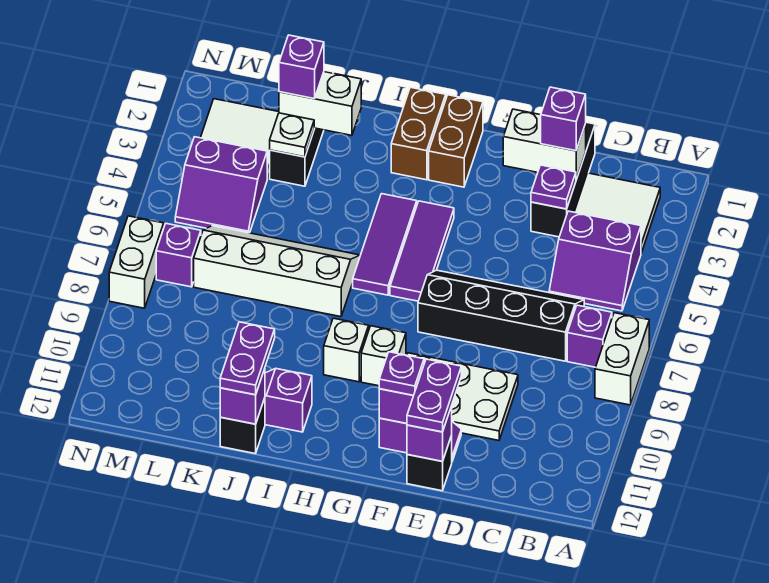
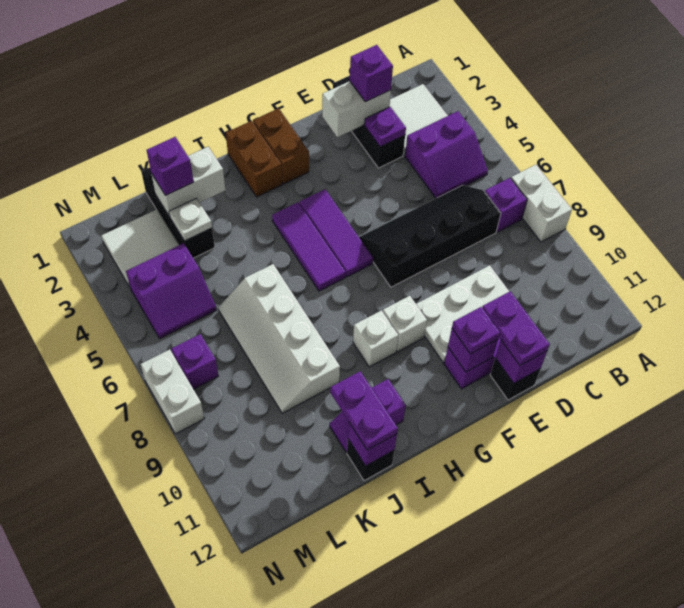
white 2x4 slope [194,226,360,317] -> white 2x4 slope turned to [218,264,340,413]

